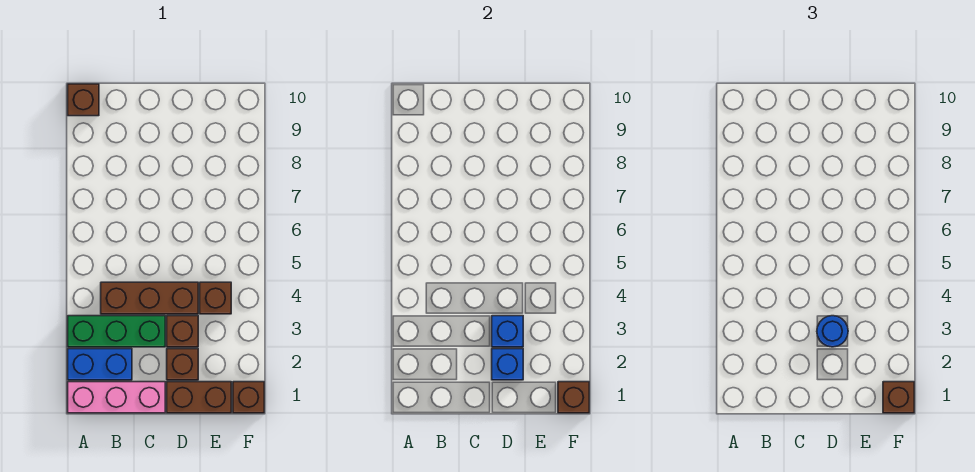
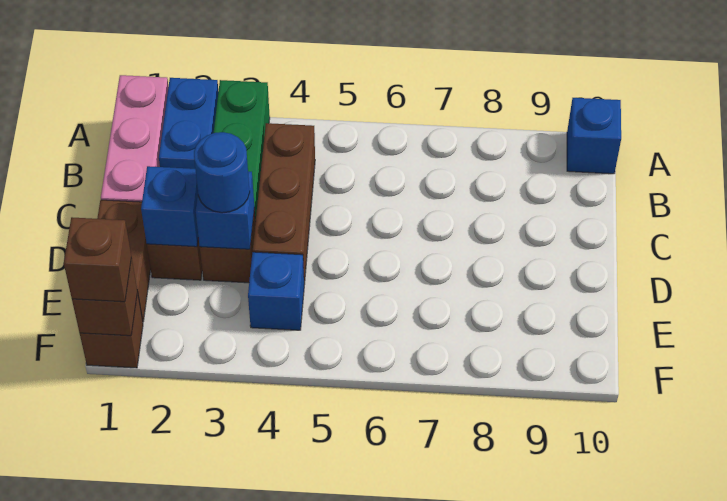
brown 1x1 brick [68,84,99,116] -> blue 1x1 brick [567,98,621,174]
brown 1x1 brick [200,282,231,314] -> blue 1x1 brick [248,252,304,330]

